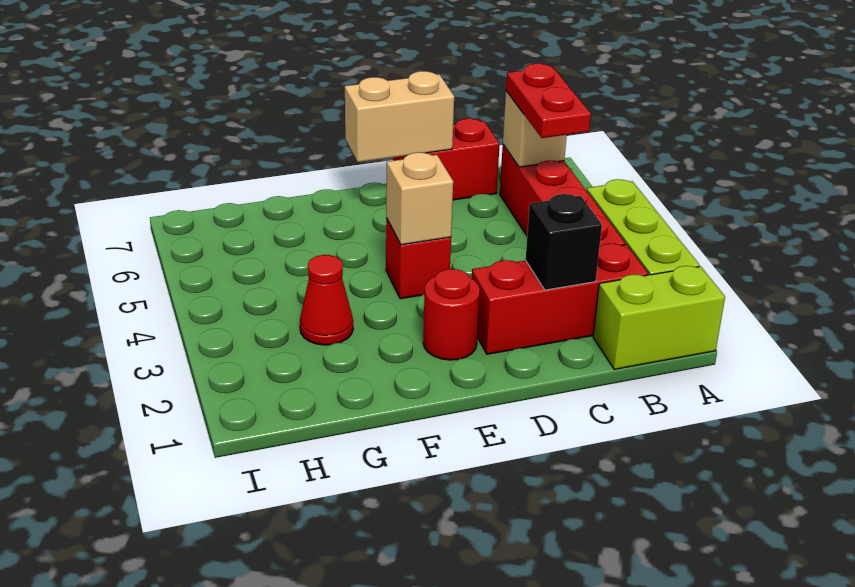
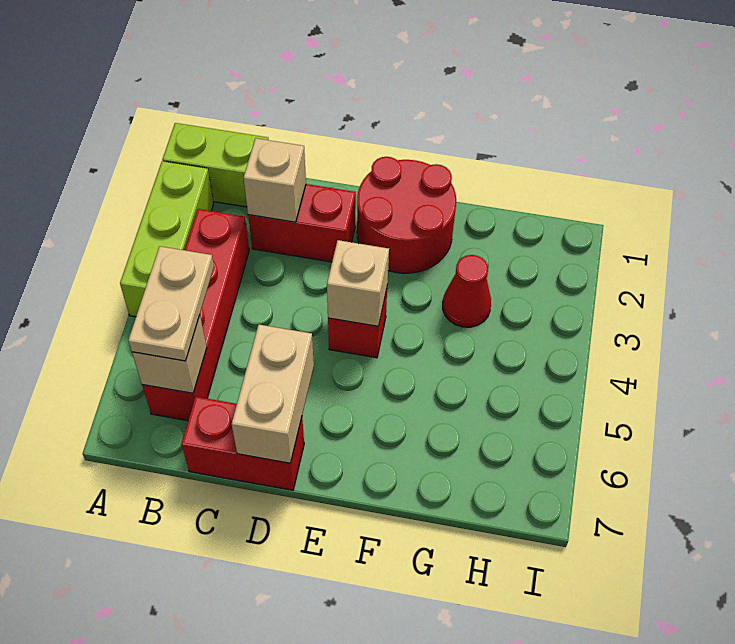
red 1x3 brick [472,243,648,354] -> red 1x2 brick [248,184,356,262]
red 1x2 plate [506,64,591,138] -> tan 1x2 plate [128,246,214,361]
black 1x1 brick [525,194,602,290] -> tan 1x1 brick [244,138,306,222]
tan 1x2 brick [345,71,454,162] -> tan 1x2 brick turned to [232,325,314,463]
red 1x1 round brick [423,269,480,360] -> red 2x2 round brick [357,157,456,273]

